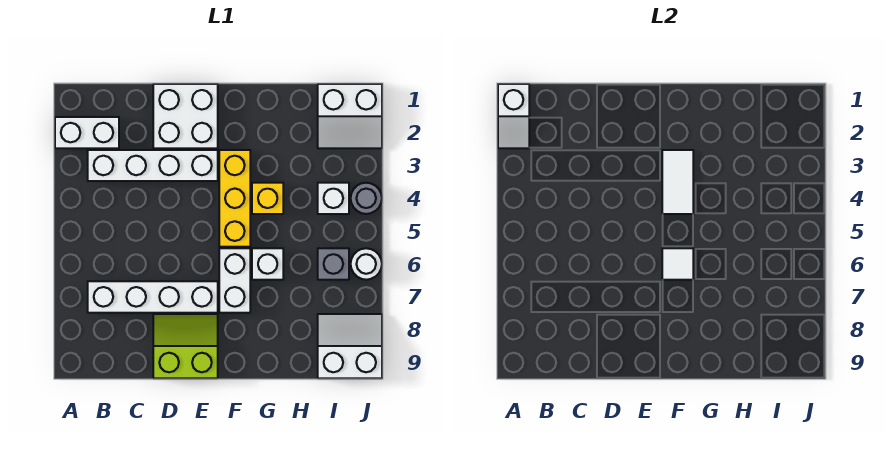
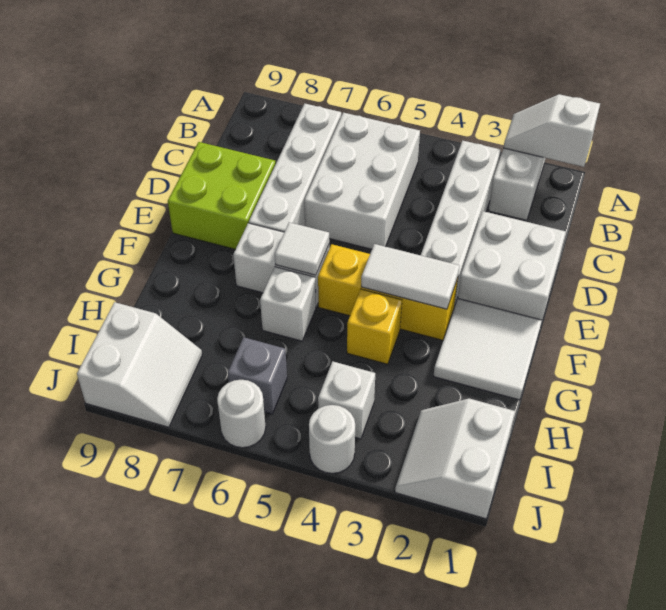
none -> white 2x3 brick [304,112,420,249]
lime 2x2 slope [153,314,218,378] -> lime 2x2 brick [168,142,276,249]
none -> white 2x2 tile [434,298,542,400]
grey 1x1 round brick [351,183,382,214] -> white 1x1 round brick [309,405,355,473]

